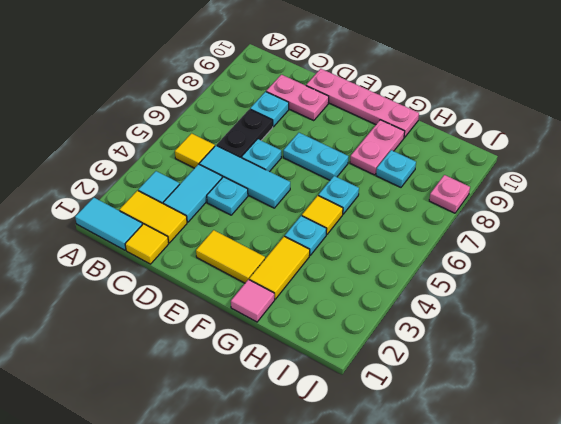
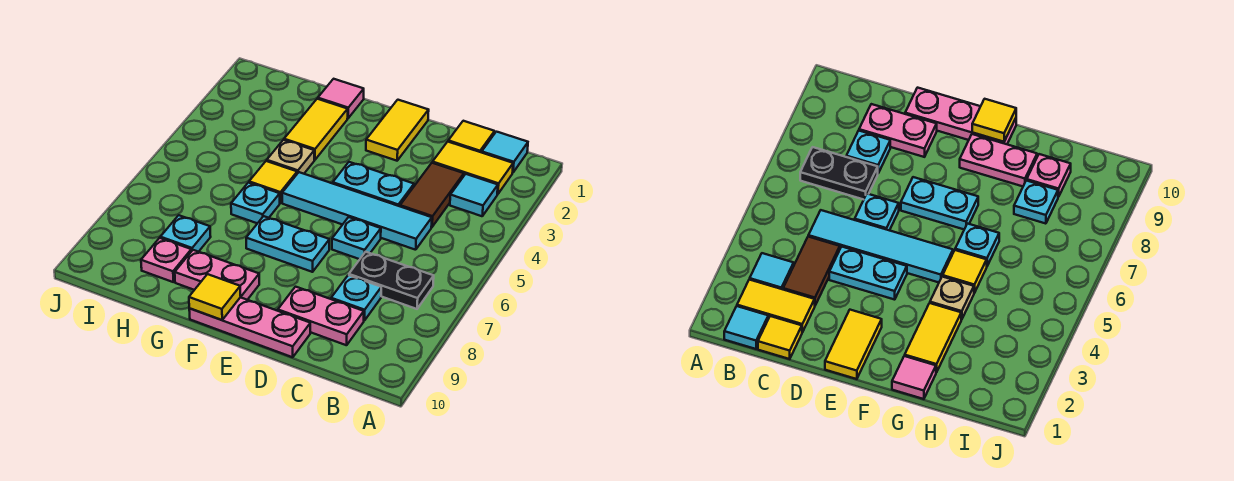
cyan 1x2 tile [75,198,142,250] -> cyan 1x1 tile [482,132,528,172]
yellow 1x1 tile [175,133,215,168] -> yellow 1x1 tile moved to [189,274,241,320]
cyan 1x2 tile [163,164,222,222] -> brown 1x2 tile [400,163,464,227]
cyan 1x3 tile [199,145,290,208] -> cyan 1x4 tile [282,172,432,250]
black 1x2 plate [217,109,273,158] -> black 1x2 plate turned to [349,252,434,309]
cyan 1x1 plate [207,177,248,215] -> cyan 1x2 plate [333,162,414,206]
pink 1x4 plate [306,69,419,138] -> pink 1x3 plate [189,297,310,357]
yellow 1x2 tile [196,230,265,283] -> yellow 1x2 tile turned to [366,100,429,161]
cyan 1x1 plate [285,216,326,255] -> tan 1x1 plate [267,140,314,174]
pink 1x2 plate [350,120,405,175] -> pink 1x2 plate turned to [175,250,259,300]
pink 1x1 plate [429,175,470,213] -> pink 1x1 plate moved to [141,238,191,282]

